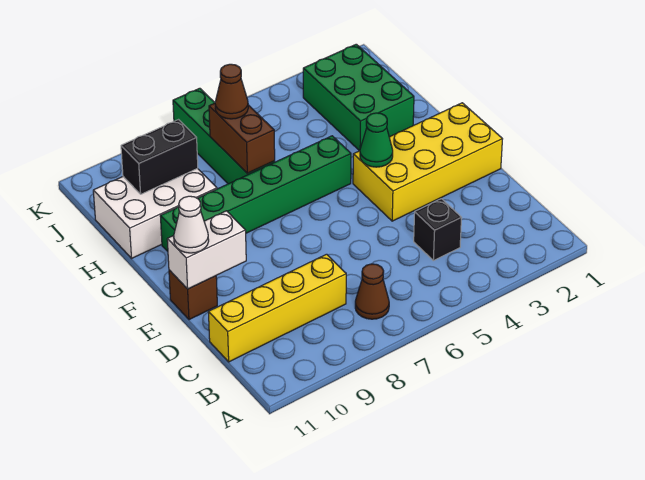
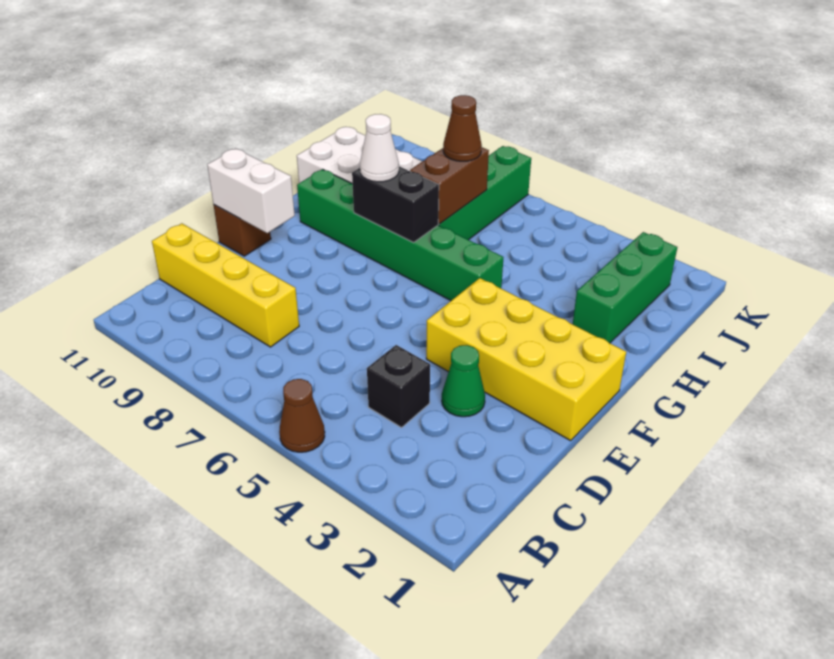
brown 1x1 cone [355,264,389,319] -> brown 1x1 cone moved to [279,379,325,452]
white 1x1 cone [174,196,209,253] -> white 1x1 cone moved to [360,114,399,182]
green 1x1 cone [360,113,393,167] -> green 1x1 cone moved to [442,345,485,417]
green 2x3 brick [303,44,414,151] -> green 1x3 brick [573,232,677,343]
black 1x2 brick [121,120,198,194] -> black 1x2 brick moved to [352,167,439,242]

